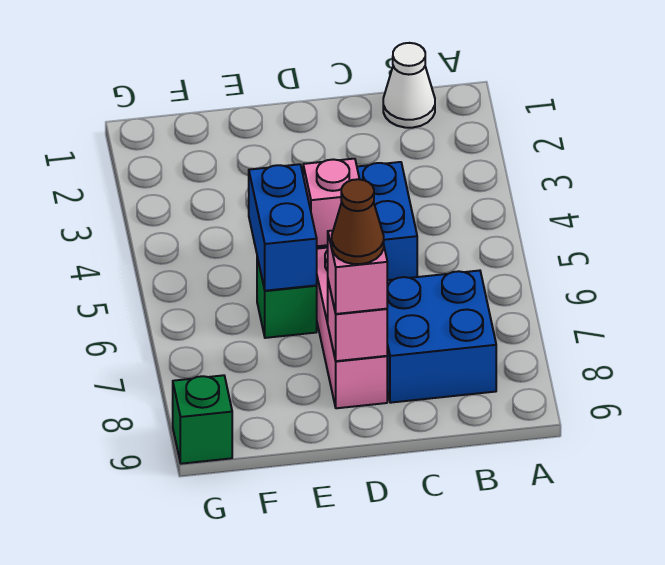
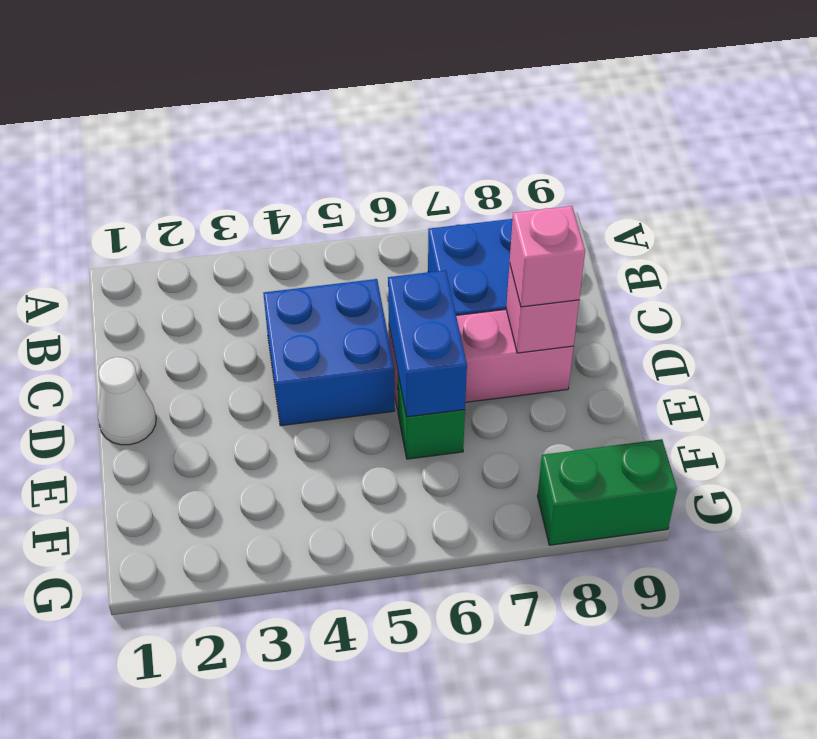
white 1x1 cone [383,43,435,128] -> white 1x1 cone moved to [98,357,156,445]
pink 1x1 brick [303,159,359,246] -> none
brown 1x1 cone [332,179,384,264] -> none
blue 1x2 brick [249,164,317,291] -> blue 1x2 brick turned to [388,270,467,417]
green 1x1 brick [173,375,232,464] -> green 1x2 brick [538,439,677,545]

